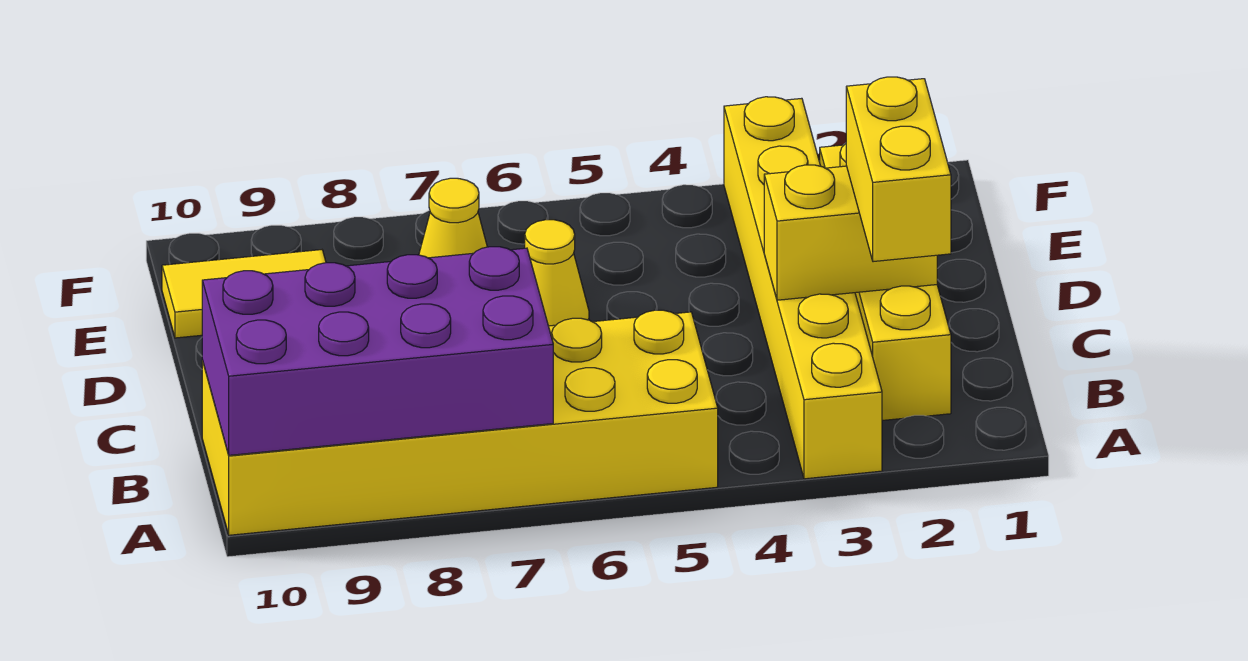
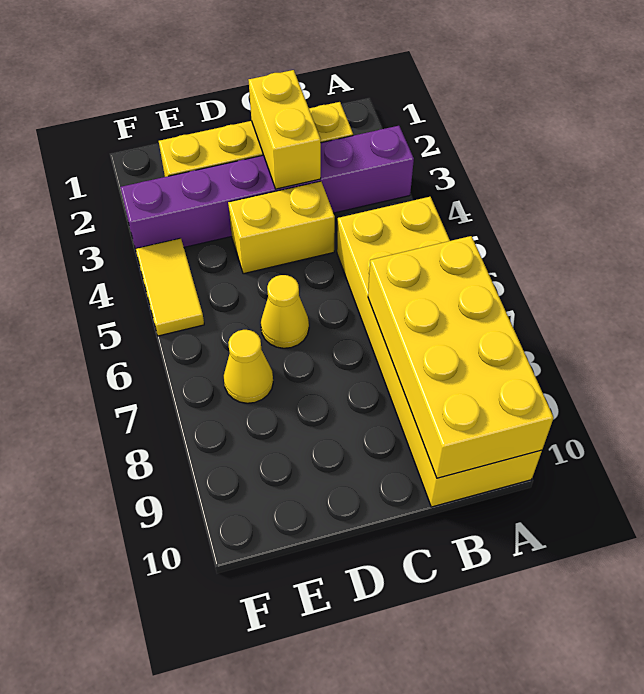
yellow 1x6 brick [724,97,882,479] -> purple 1x6 brick [120,126,414,250]
purple 2x4 brick [202,247,553,455] -> yellow 2x4 brick [368,236,554,478]
yellow 1x2 brick [846,77,951,262] -> yellow 1x2 brick moved to [228,181,335,274]
yellow 1x2 tile [162,250,326,338] -> yellow 1x2 tile moved to [136,238,204,336]

